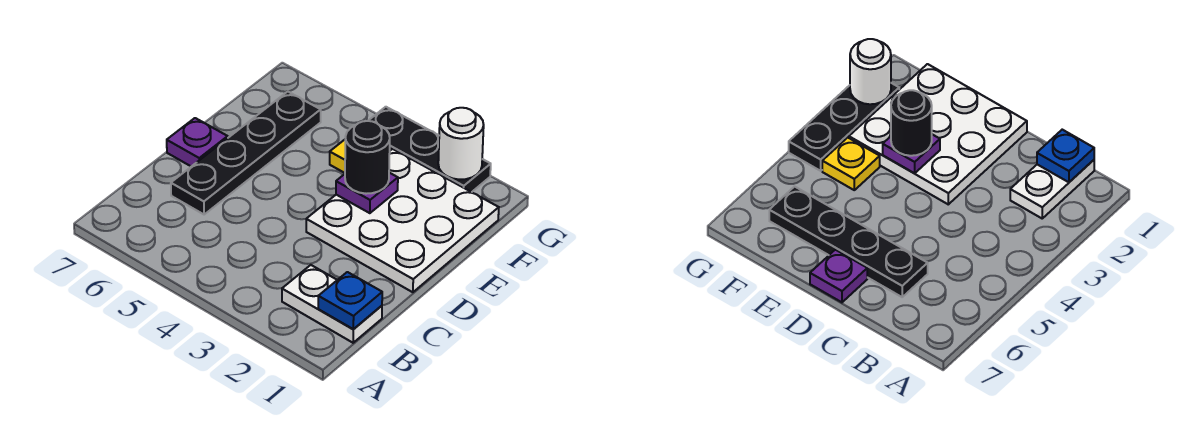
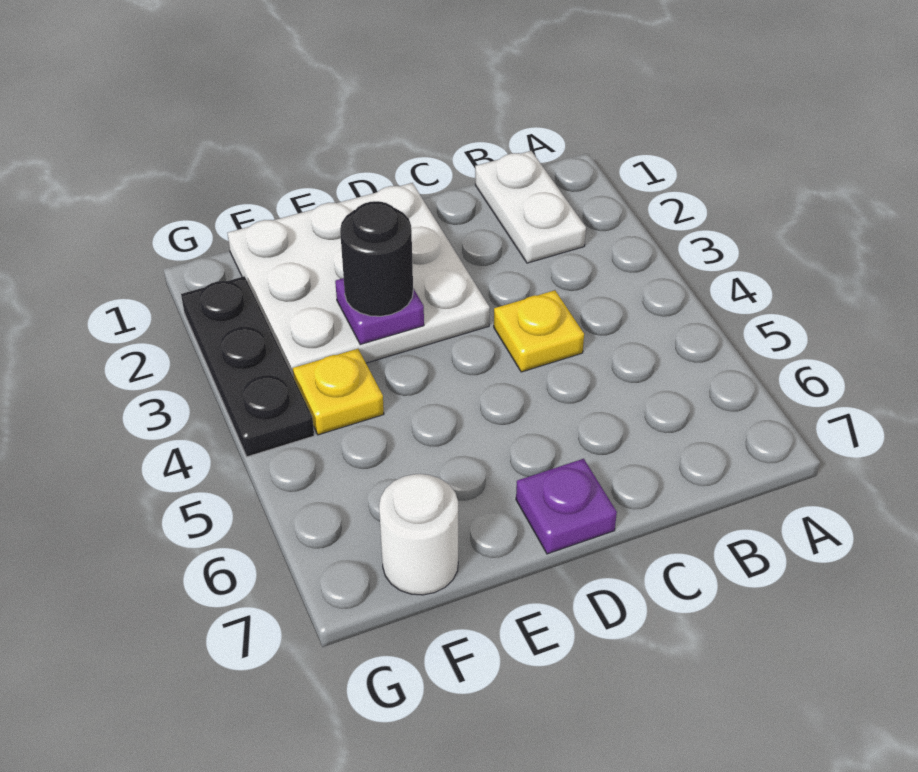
blue 1x1 plate [318,272,382,329] -> none
none -> yellow 1x1 plate [494,290,584,372]
black 1x4 plate [171,92,321,214] -> none
white 1x1 round brick [438,108,484,180] -> white 1x1 round brick moved to [379,474,458,595]

